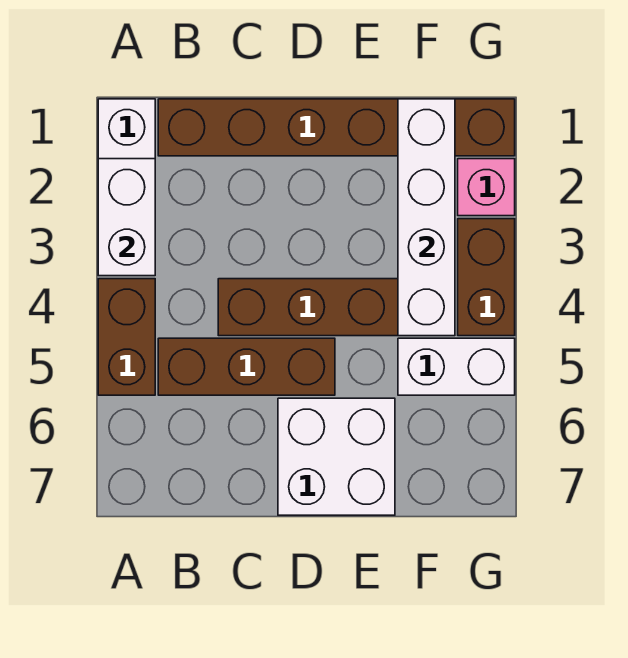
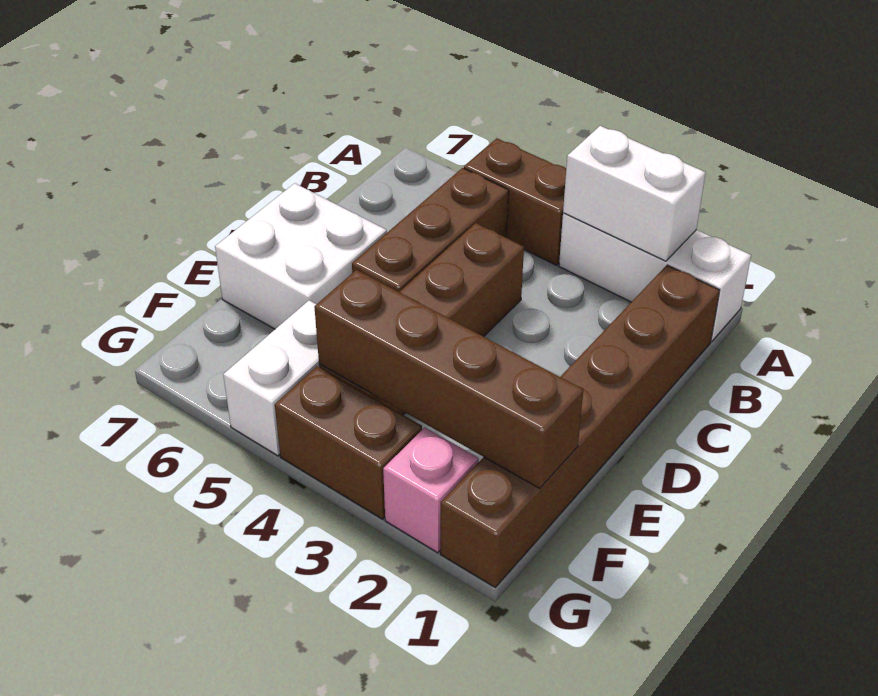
white 1x4 brick [398,99,455,336] -> brown 1x4 brick [314,270,583,488]

